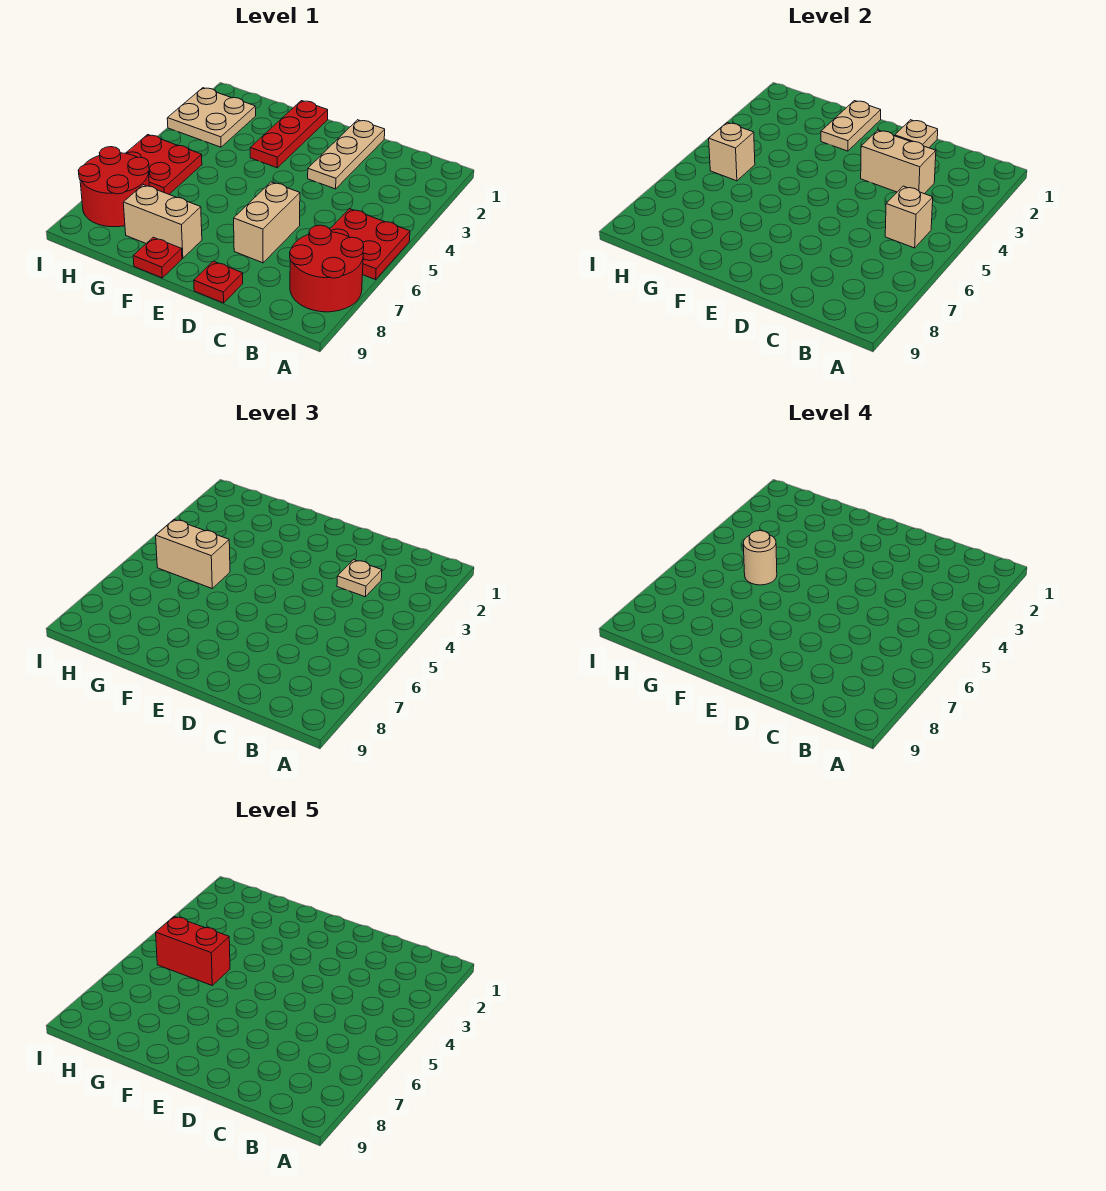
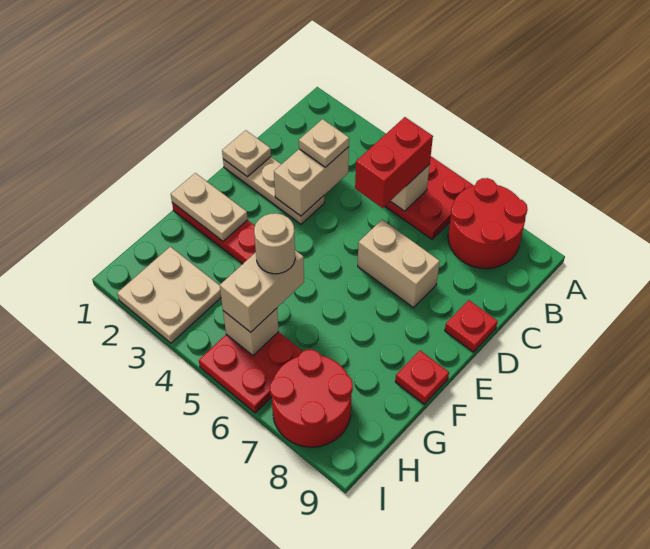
tan 1x2 brick [123,185,202,258] -> none
red 1x2 brick [156,917,230,985] -> red 1x2 brick moved to [355,117,433,208]

